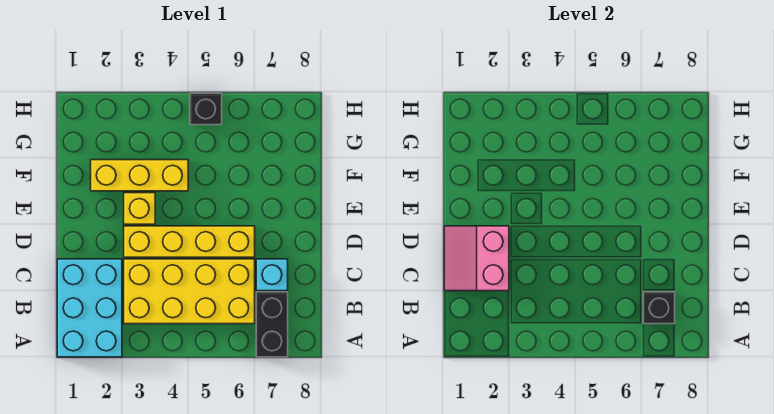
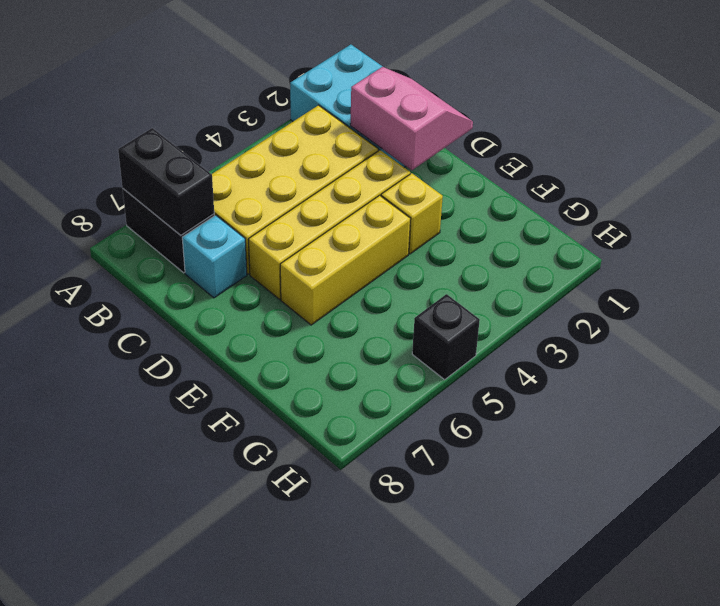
black 1x1 brick [643,292,675,324] -> black 1x2 brick [118,128,214,235]
yellow 1x3 brick [91,160,188,191] -> yellow 1x3 brick moved to [280,195,410,325]

